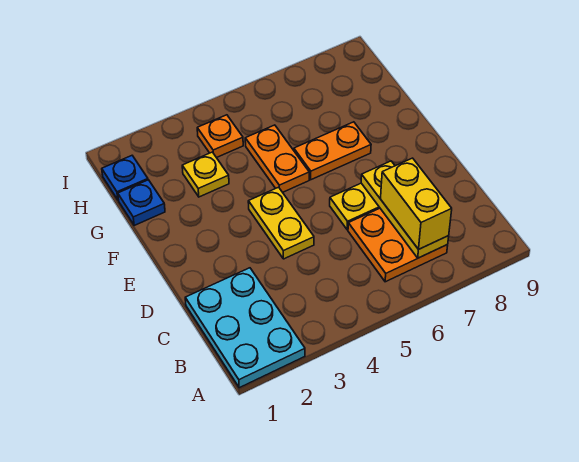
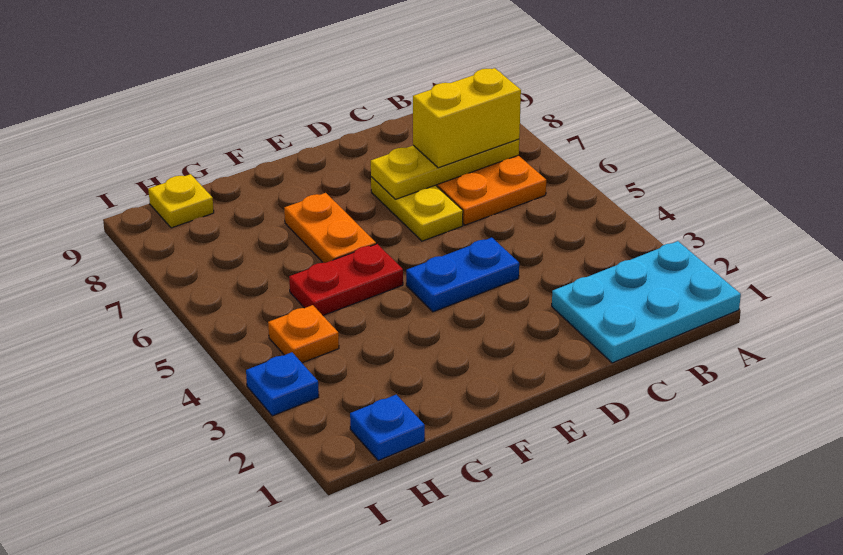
yellow 1x2 plate [248,187,314,259] -> blue 1x2 plate [406,238,519,312]
orange 1x2 plate [245,125,309,192] -> red 1x2 plate [289,244,403,315]
blue 1x1 plate [118,180,165,225] -> blue 1x1 plate moved to [246,352,319,416]
yellow 1x1 plate [182,152,229,197] -> yellow 1x1 plate moved to [148,174,214,228]

